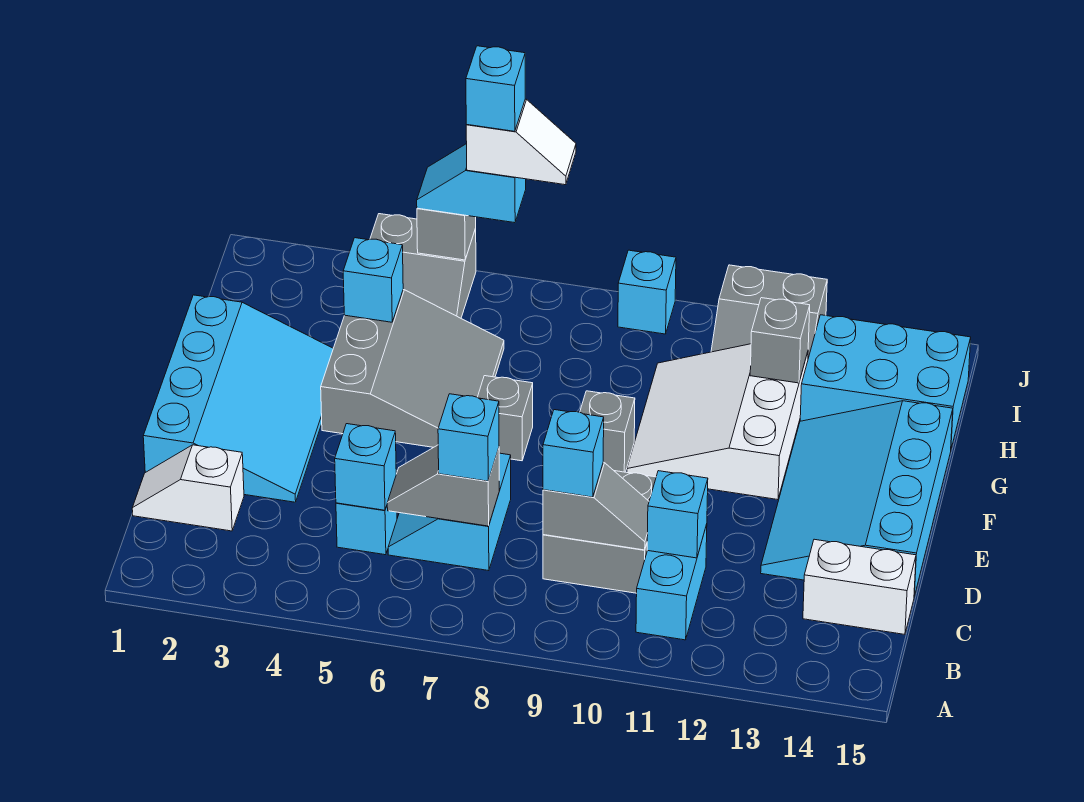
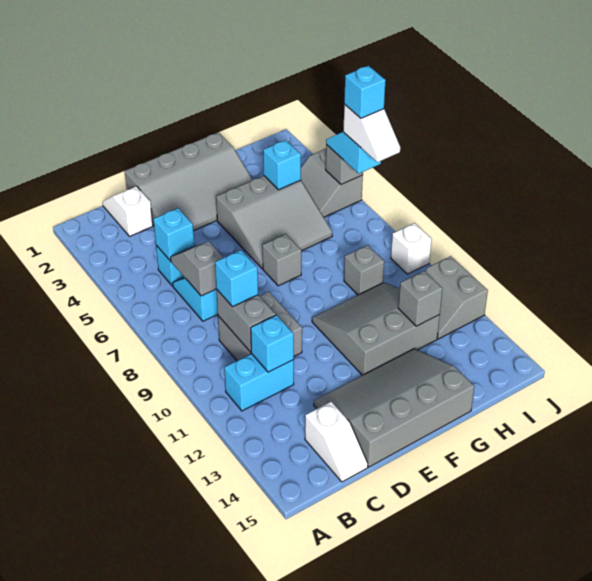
cyan 1x1 brick [438,394,499,481] -> none
grey 1x2 slope [543,462,649,550] -> grey 1x2 brick [217,290,276,352]
white 1x2 brick [803,539,916,634] -> white 1x2 slope [305,402,368,482]
cyan 3x4 slope [143,295,333,502] -> grey 3x4 slope [125,133,252,231]
cyan 3x4 slope [761,401,953,596] -> grey 3x4 slope [314,349,474,467]
grey 1x1 brick [580,391,635,472] -> grey 1x1 brick moved to [344,245,384,295]
white 3x3 slope [627,344,808,500] -> grey 3x3 slope [312,283,440,375]
cyan 2x3 brick [800,315,971,448] -> none
cyan 1x1 brick [618,250,676,334] -> white 1x1 brick [391,223,432,274]

